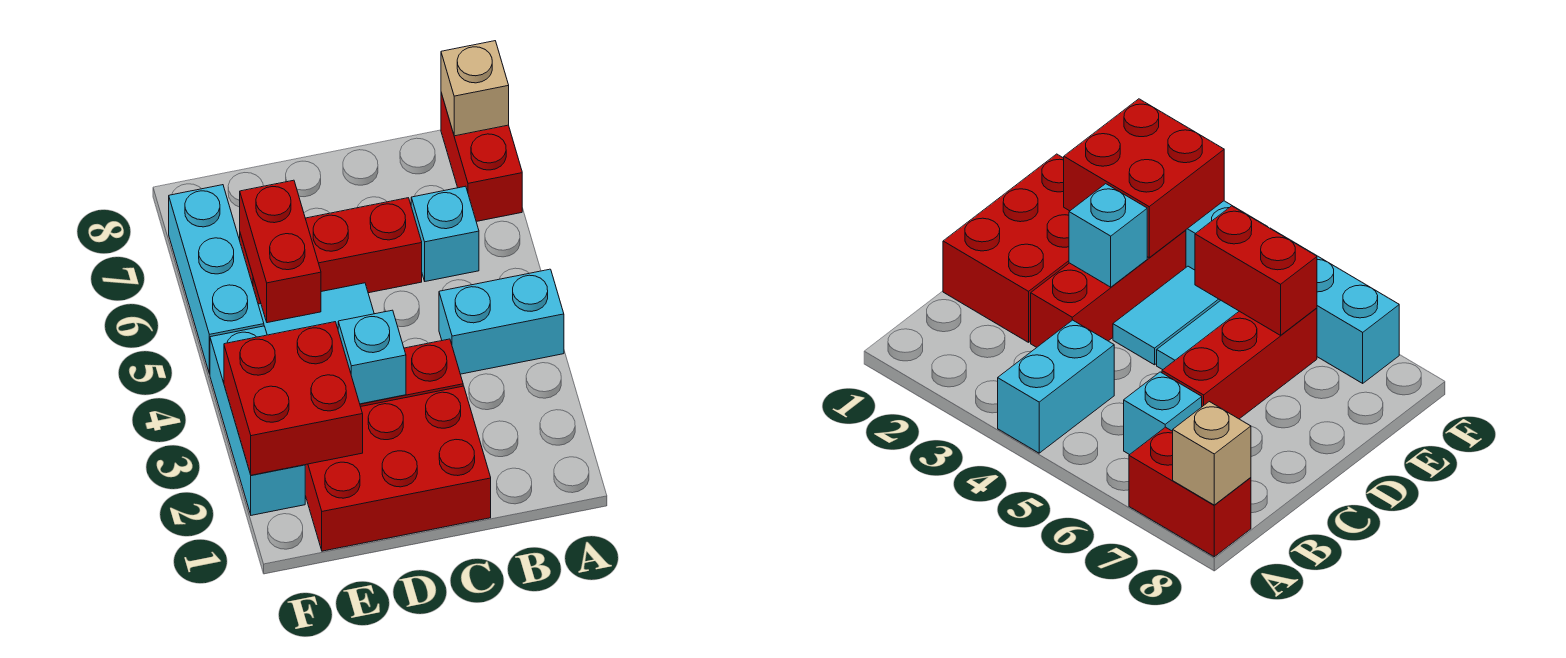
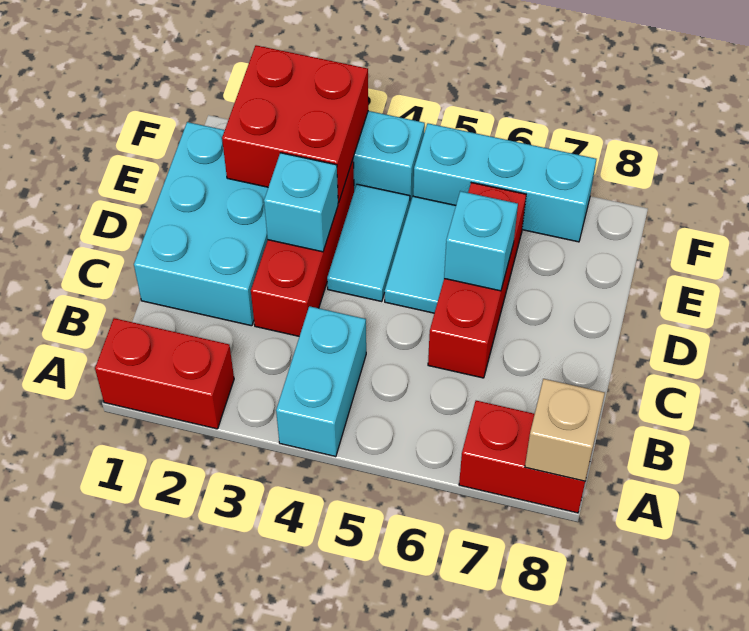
cyan 1x1 brick [411,186,479,281] -> cyan 1x1 brick moved to [444,191,518,291]
red 2x3 brick [305,386,491,551] -> cyan 2x3 brick [134,122,268,326]
red 1x2 brick [240,180,321,323] -> red 1x2 brick moved to [95,318,234,429]

